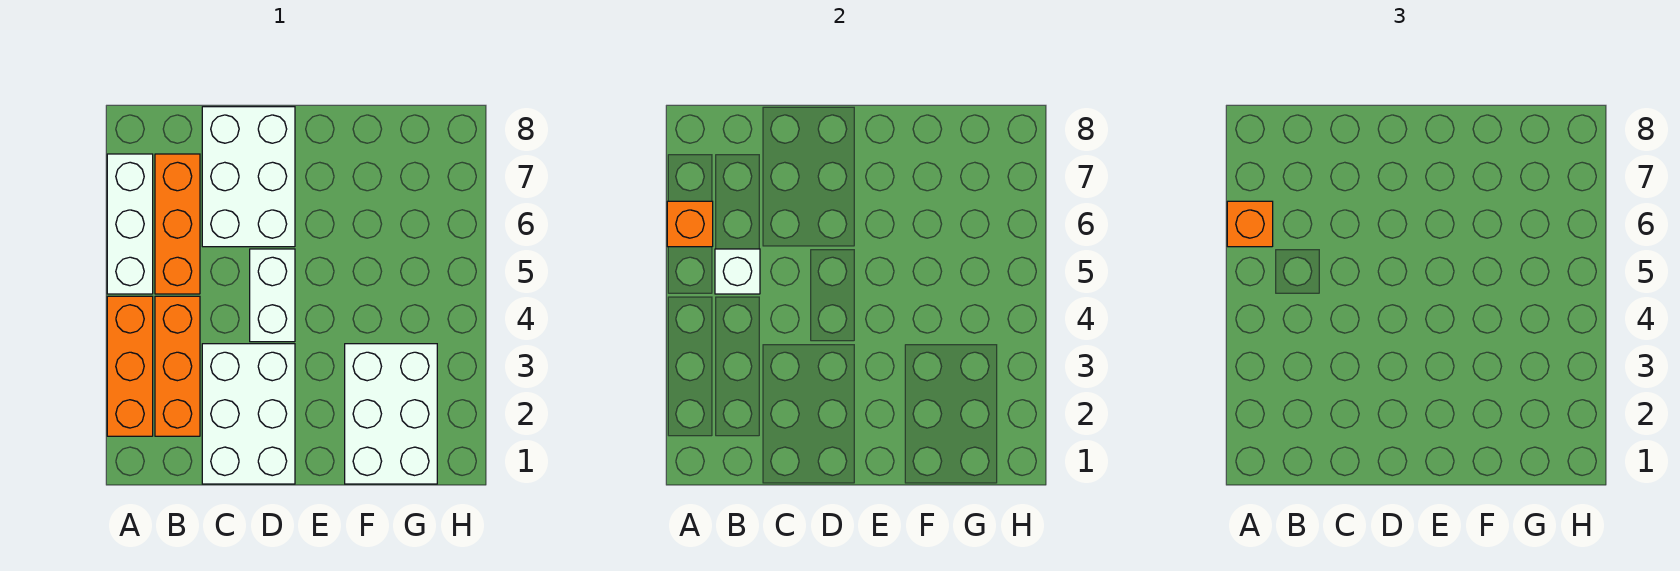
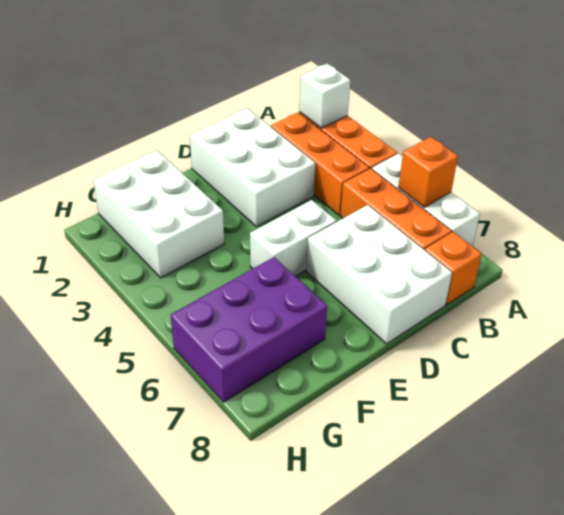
orange 1x1 brick [1227,201,1273,247] -> orange 1x1 brick moved to [425,232,482,305]
white 1x1 brick [715,249,760,294] -> white 1x1 brick moved to [299,64,350,128]
white 1x2 brick [250,249,295,342] -> white 1x2 brick turned to [250,200,336,276]
none -> purple 2x3 brick [171,257,327,402]

